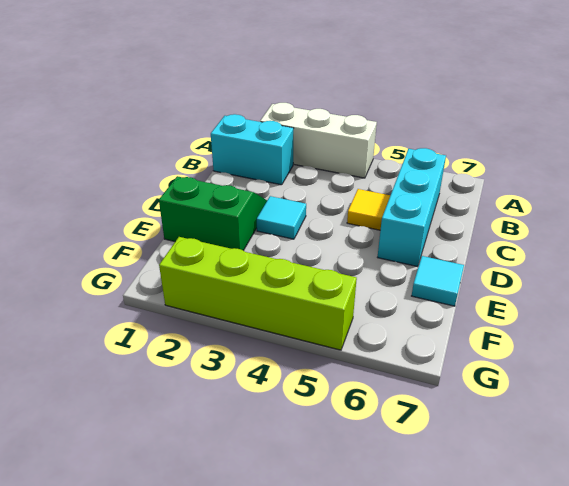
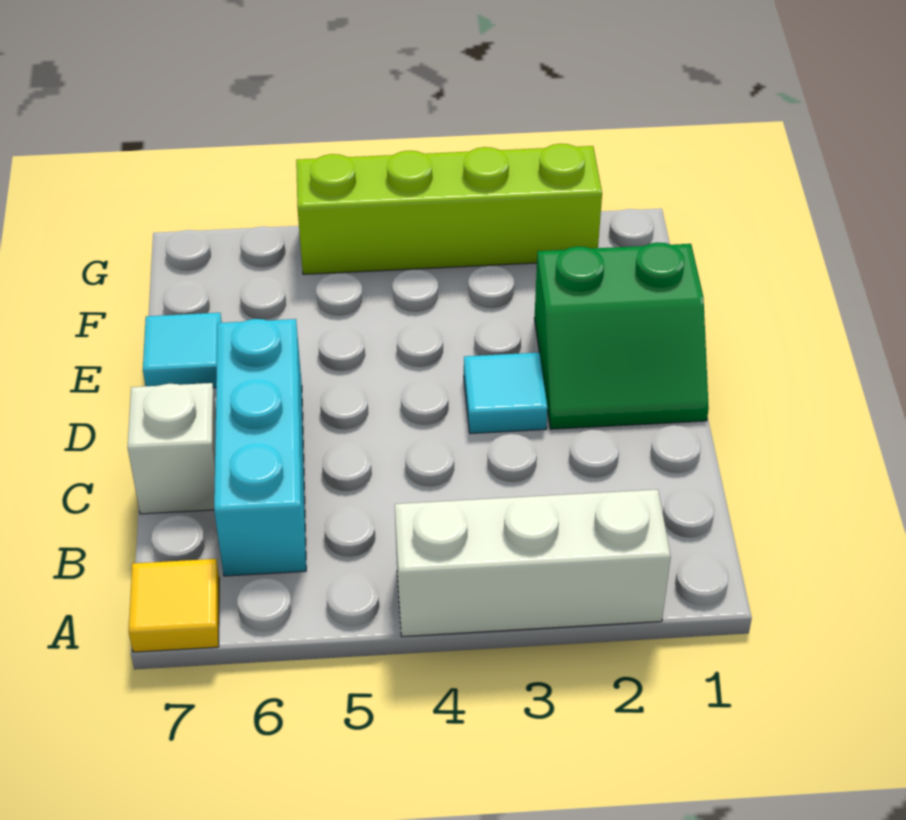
cyan 1x2 brick [211,114,294,185] -> none
yellow 1x1 tile [347,189,390,230] -> yellow 1x1 tile moved to [129,559,219,652]
none -> white 1x1 brick [128,383,216,514]

